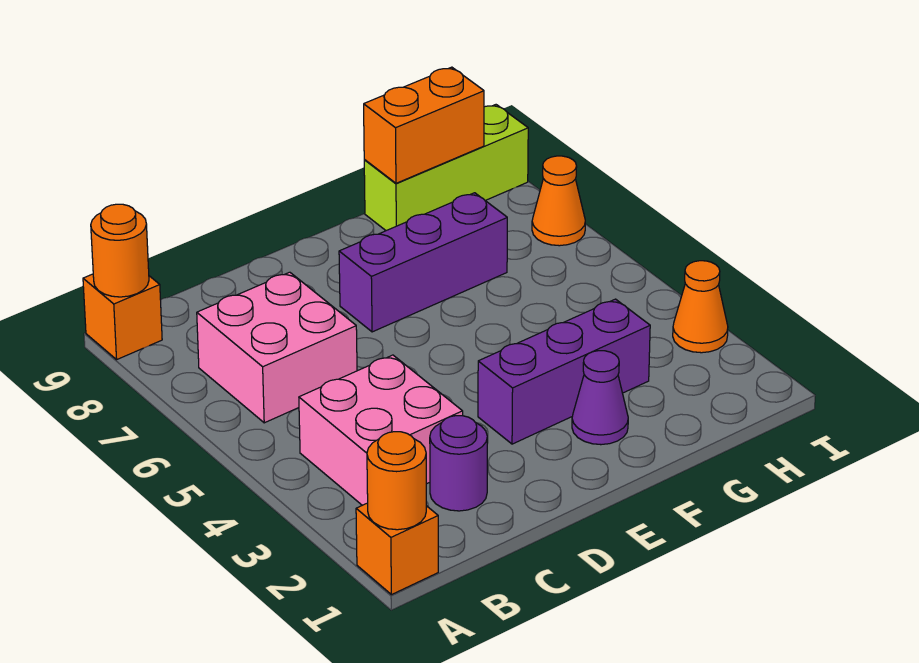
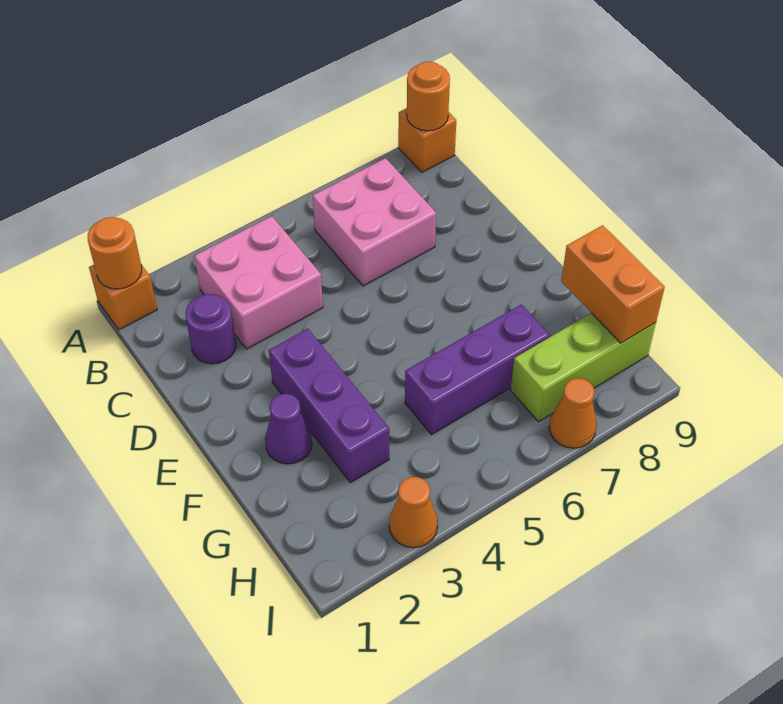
purple 1x3 brick [339,193,507,332] -> purple 1x3 brick turned to [405,304,550,435]
lime 1x3 brick [364,105,528,231] -> lime 1x3 brick turned to [511,313,656,422]

